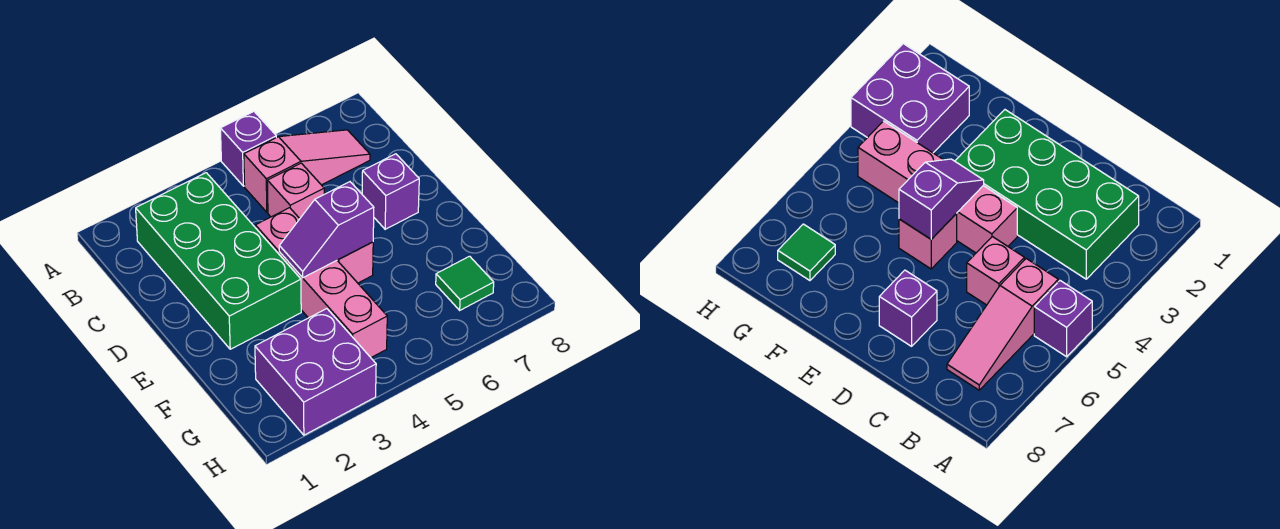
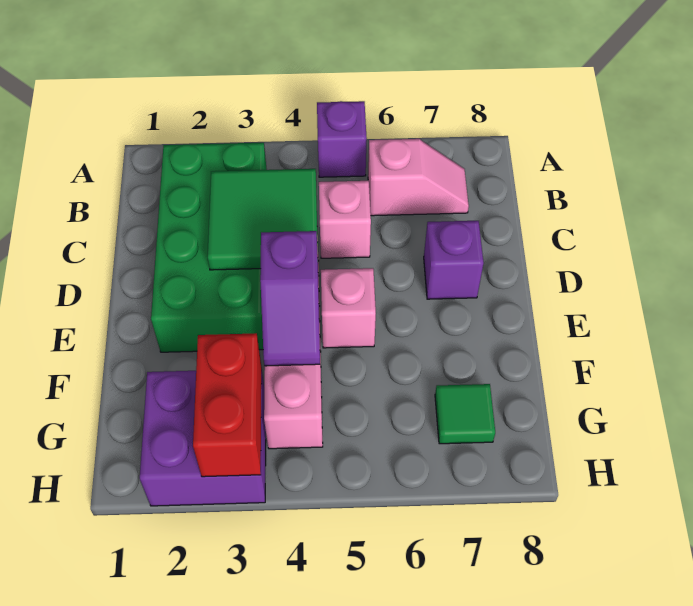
pink 1x3 slope [244,130,370,212] -> pink 1x2 slope [368,139,469,216]
none -> green 2x2 tile [208,169,318,270]
purple 1x2 slope [279,182,374,278] -> purple 1x2 slope turned to [260,231,320,366]
none -> red 1x2 brick [193,333,262,477]

